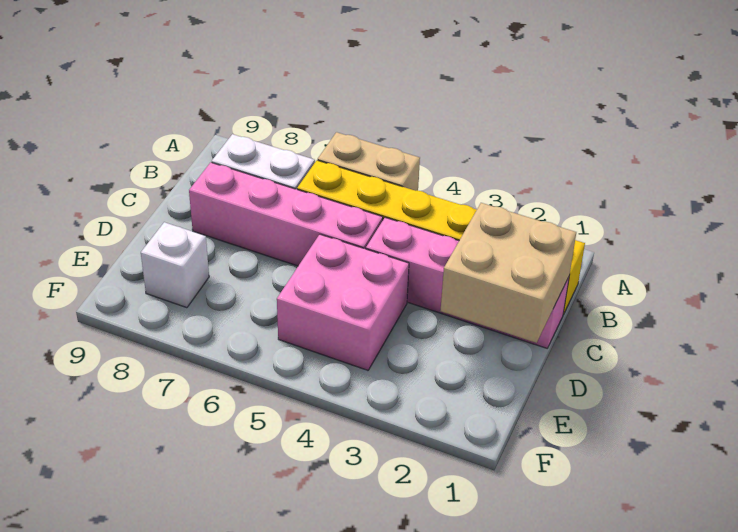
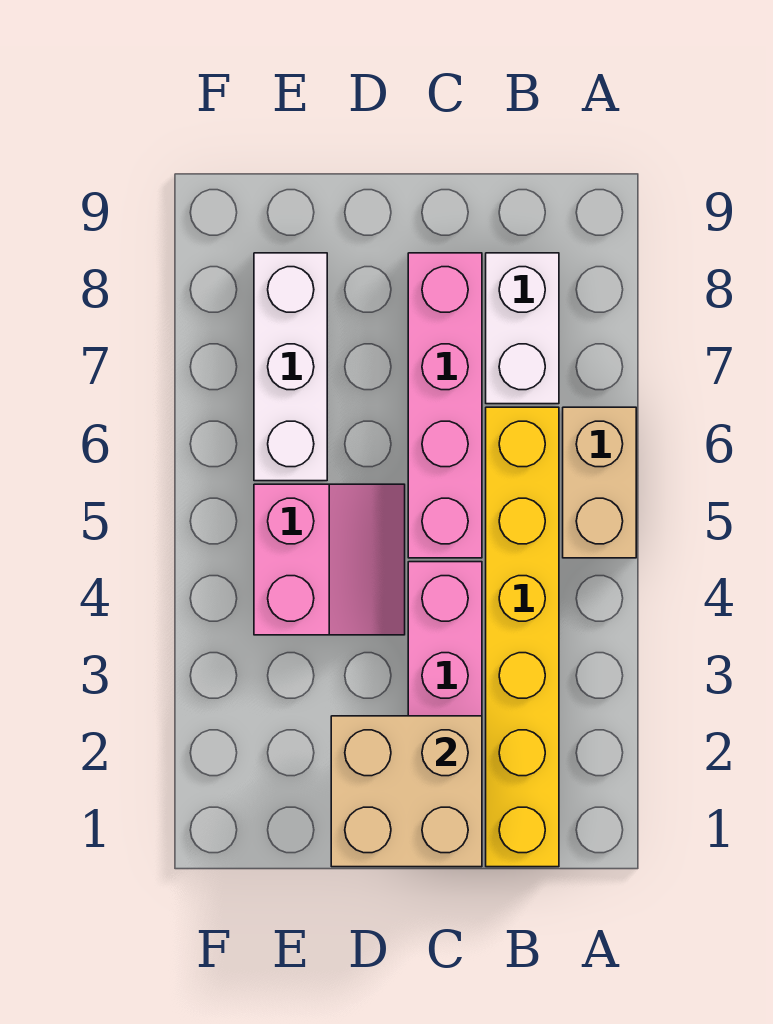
pink 2x2 brick [277,234,409,370] -> pink 2x2 slope [254,484,405,635]
white 1x1 brick [141,222,209,308] -> white 1x3 brick [254,253,327,481]

